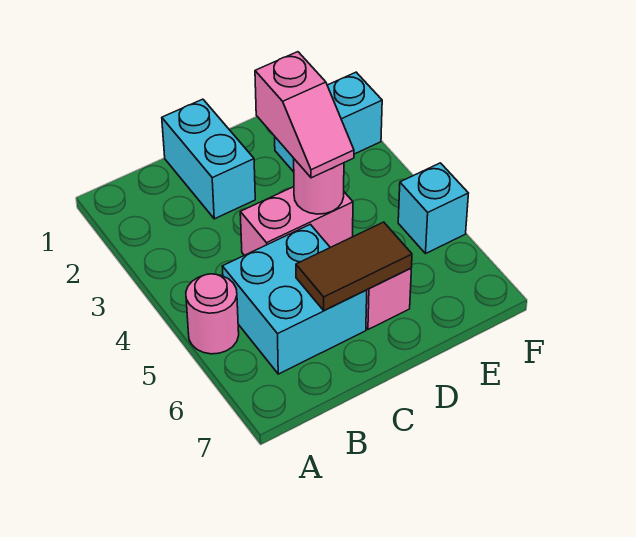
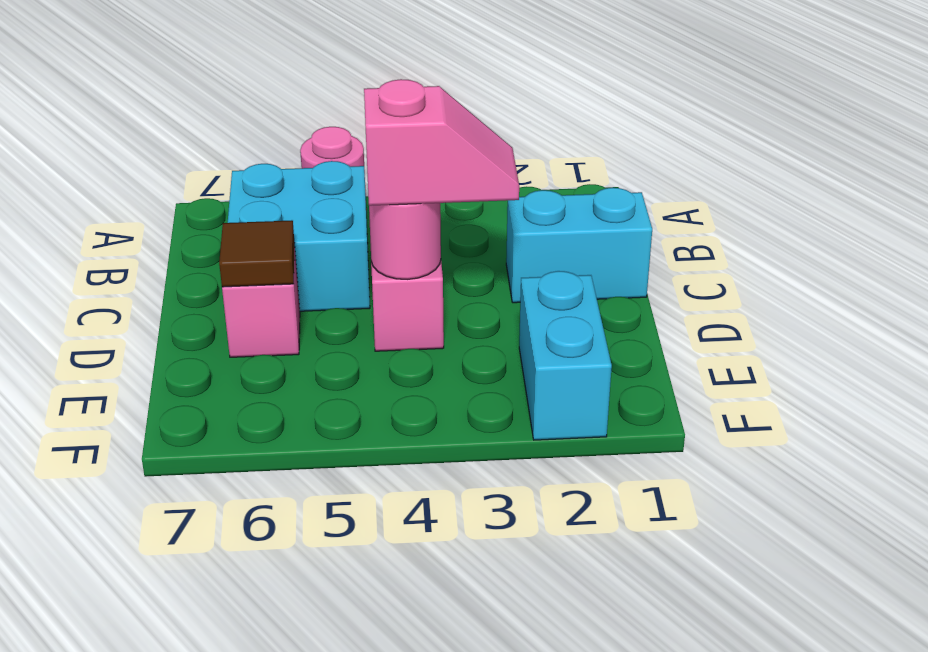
brown 1x2 tile [296,222,412,311] -> brown 1x1 tile [219,220,295,287]
pink 1x2 slope [255,52,354,178] -> pink 1x2 slope turned to [364,79,519,206]
cyan 1x1 brick [398,163,468,253] -> none

